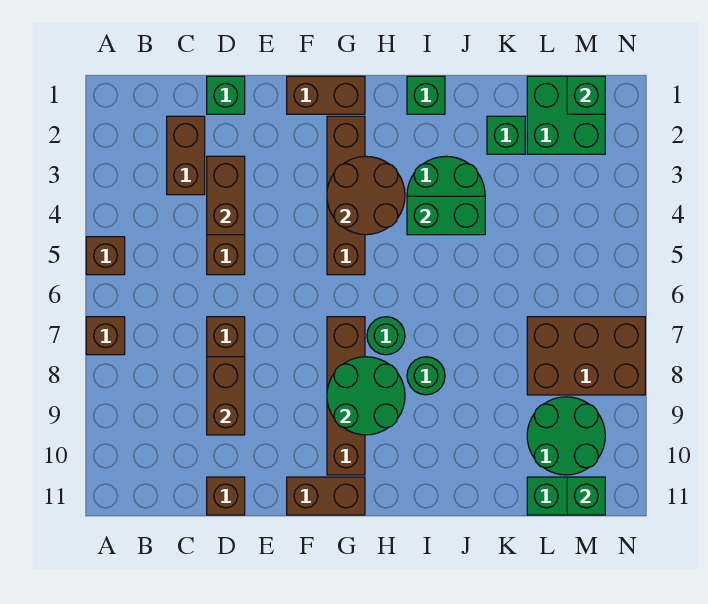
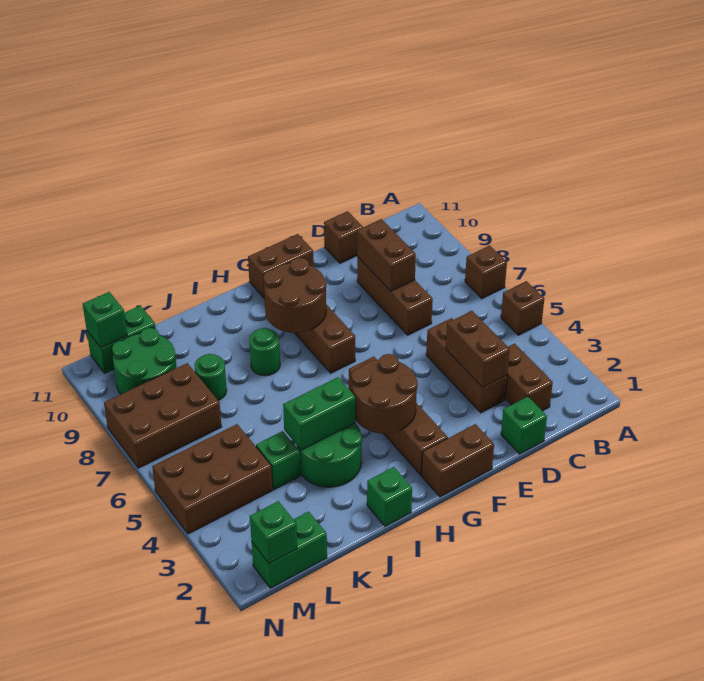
green 2x2 round brick [327,357,405,435] -> brown 2x2 round brick [263,258,326,333]
green 1x1 round brick [367,317,405,355] -> green 1x1 round brick moved to [194,354,227,400]
green 1x1 brick [487,116,525,154] -> green 1x1 brick moved to [256,431,301,490]
green 2x2 brick [527,76,605,154] -> green 1x2 brick [252,512,327,588]
none -> brown 2x3 brick [152,424,273,534]

